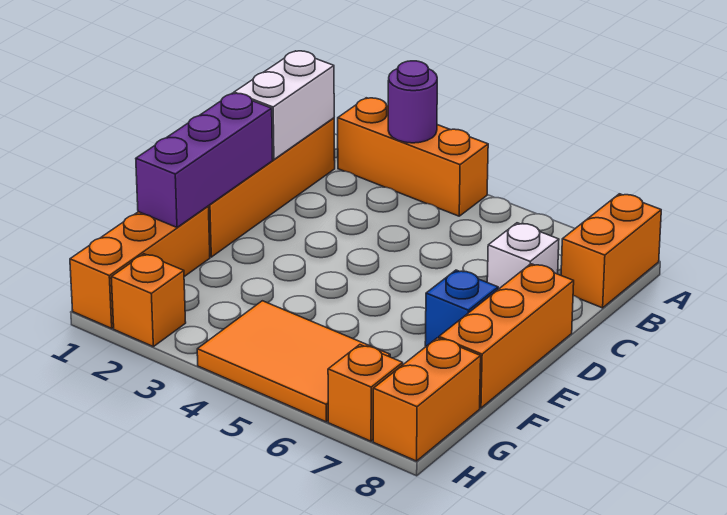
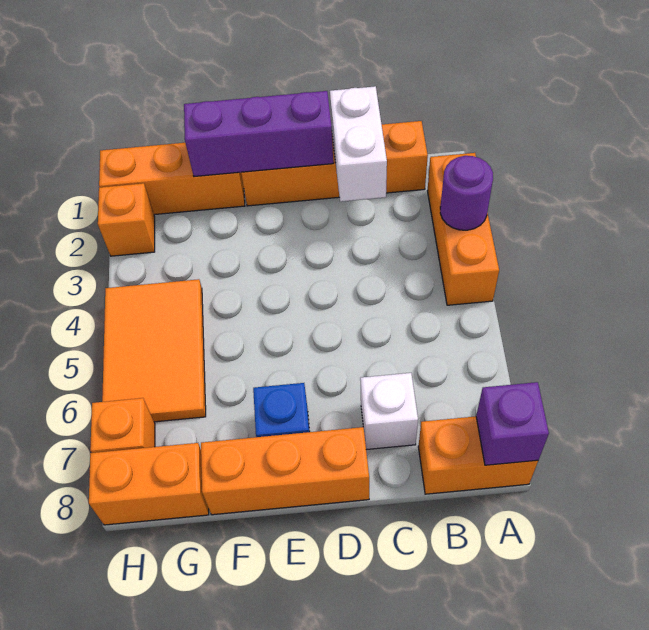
none -> purple 1x1 brick [476,382,549,465]
white 1x2 brick [234,51,334,160] -> white 1x2 brick turned to [330,86,387,202]

